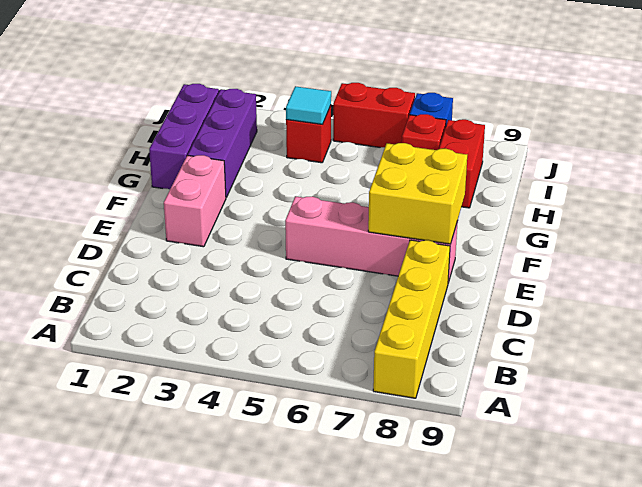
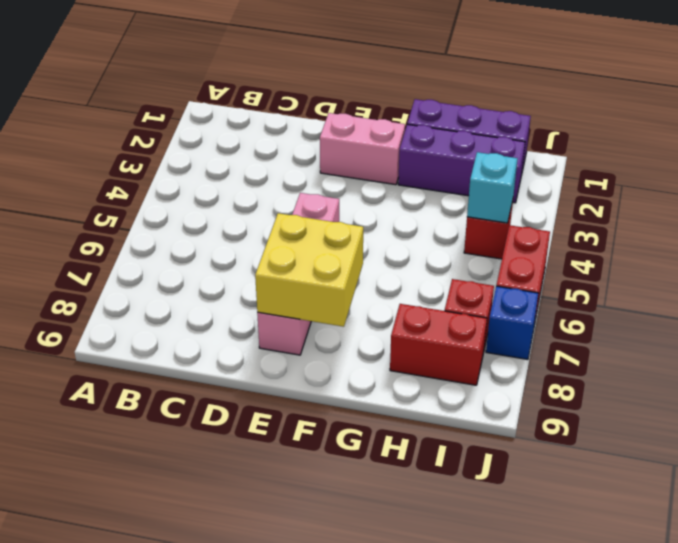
yellow 1x4 brick [373,240,450,398] -> none
cyan 1x1 tile [286,86,331,124] -> cyan 1x1 brick [467,152,518,223]

